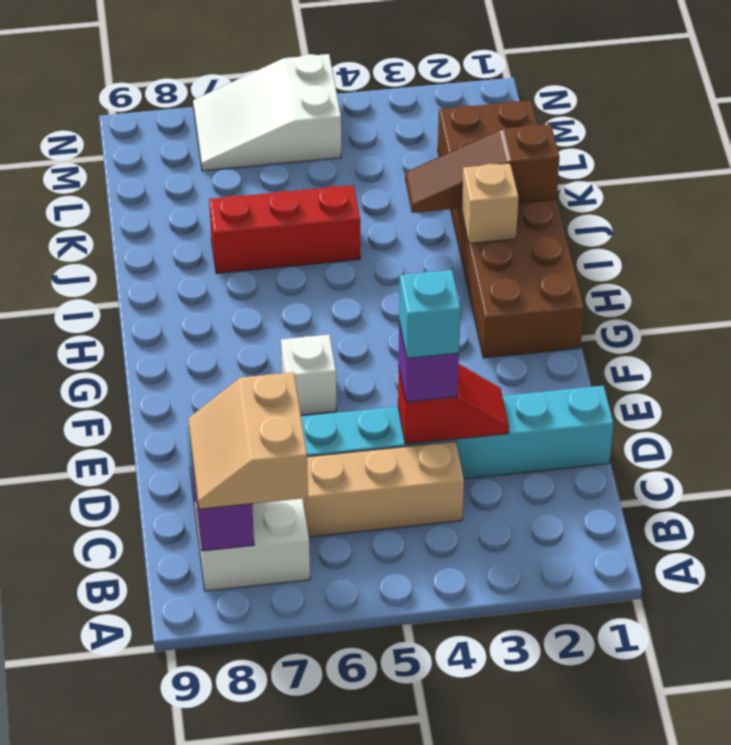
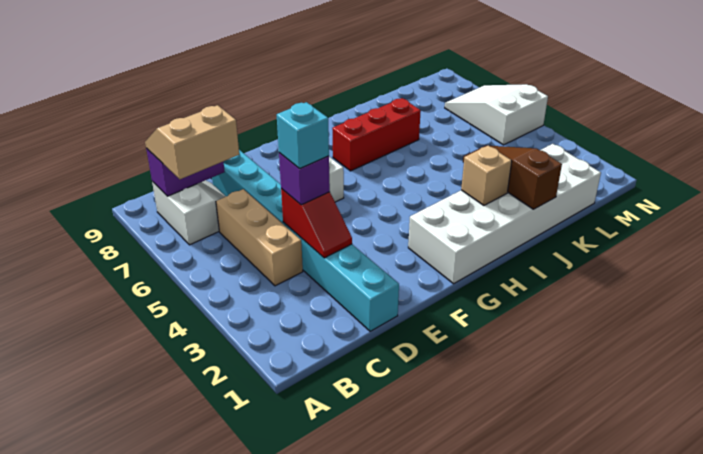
brown 2x6 brick [438,101,584,358] -> white 2x6 brick [408,144,601,284]
red 1x3 brick [209,185,360,273] -> red 1x3 brick turned to [332,98,421,171]

